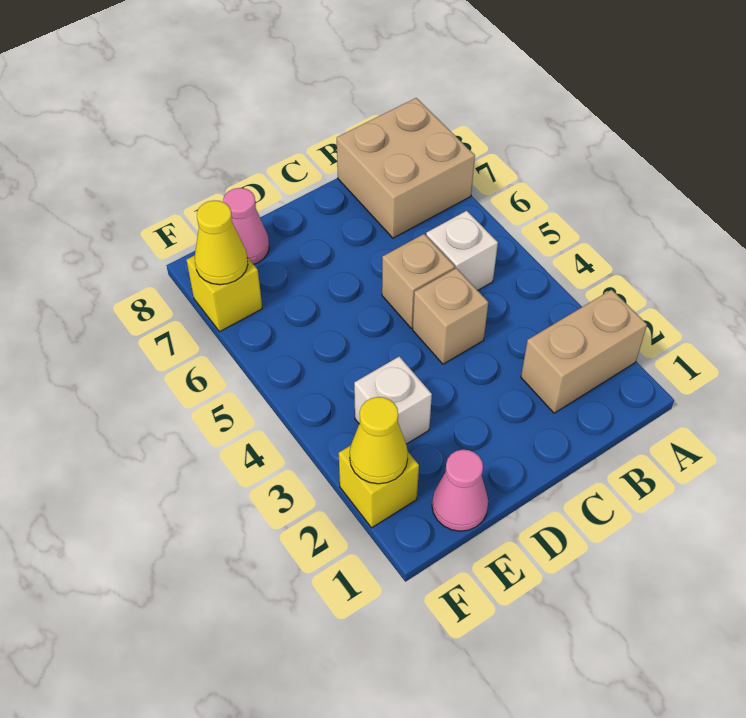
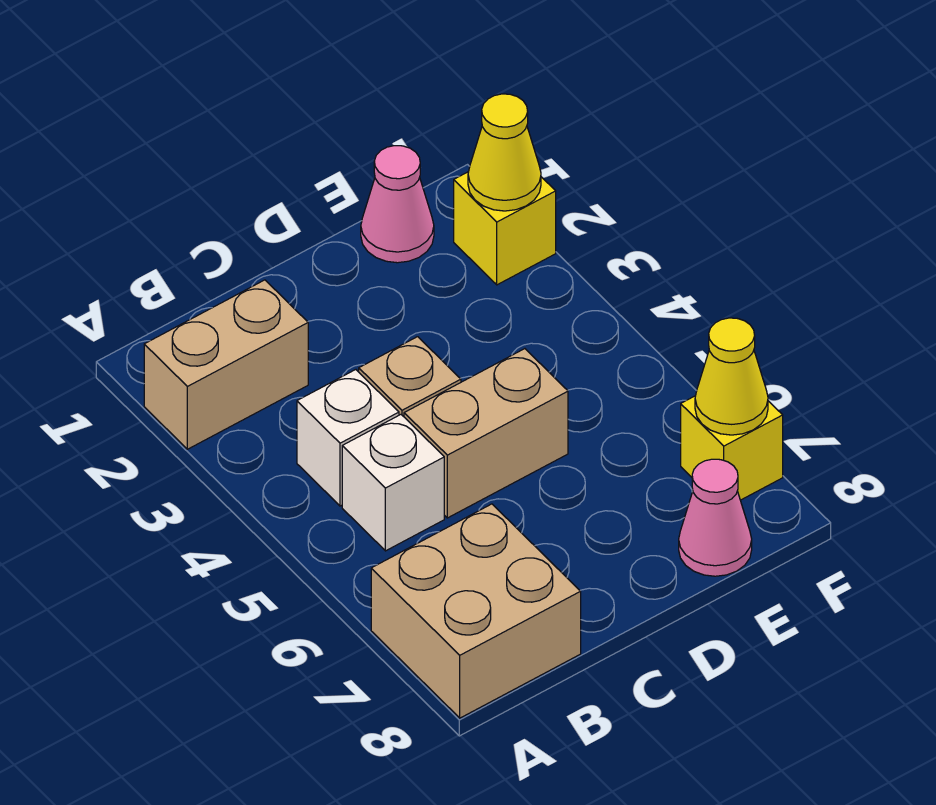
tan 1x1 brick [382,234,455,328] -> tan 1x2 brick [404,349,568,518]
white 1x1 brick [354,356,432,444] -> white 1x1 brick moved to [297,370,399,506]

